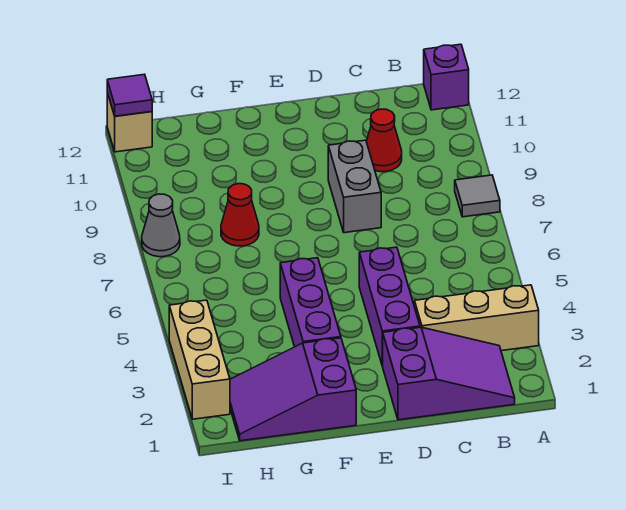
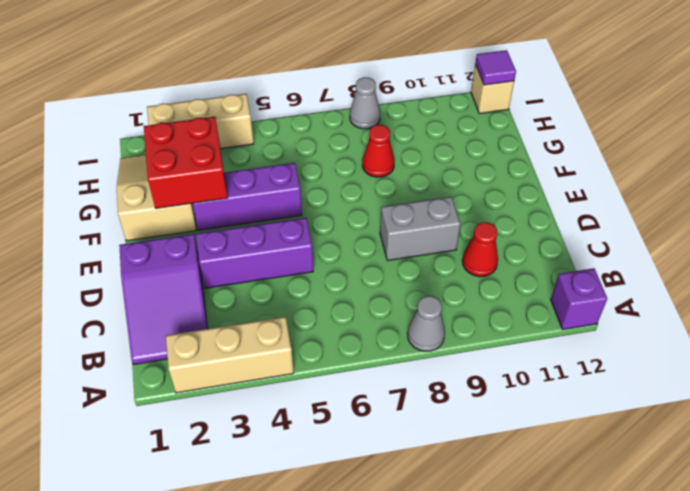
tan 1x3 brick [415,285,539,351] -> tan 1x3 brick turned to [166,317,294,393]
grey 1x1 tile [455,175,500,217] -> grey 1x1 cone [407,296,445,351]
purple 2x3 slope [230,338,356,441] -> tan 2x3 slope [117,155,196,241]
none -> red 2x2 brick [144,117,227,208]

